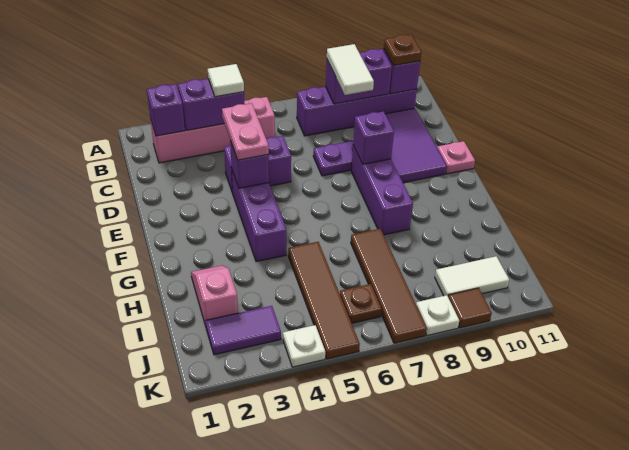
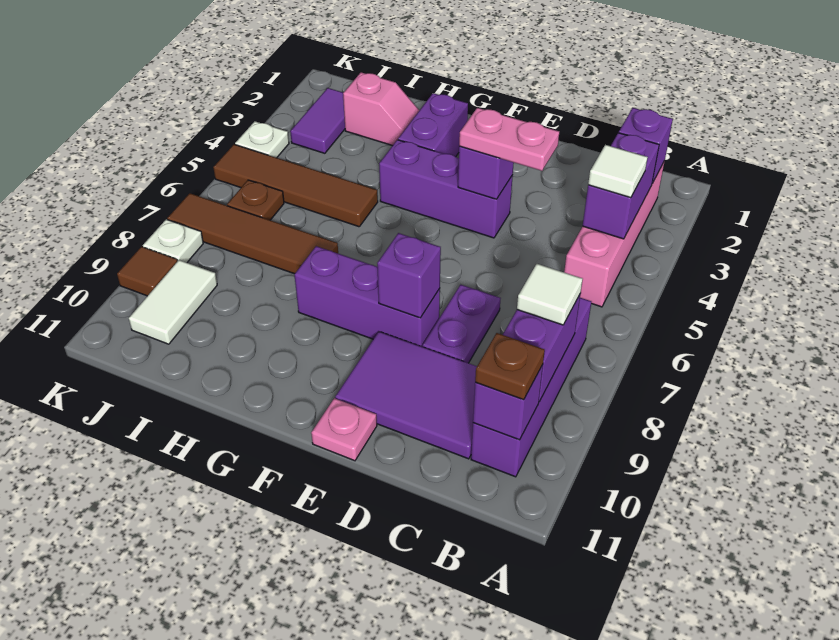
white 1x2 tile [327,44,374,95] -> white 1x1 tile [517,264,583,325]
purple 1x2 brick [224,136,291,193] -> purple 1x2 brick moved to [398,93,468,157]

